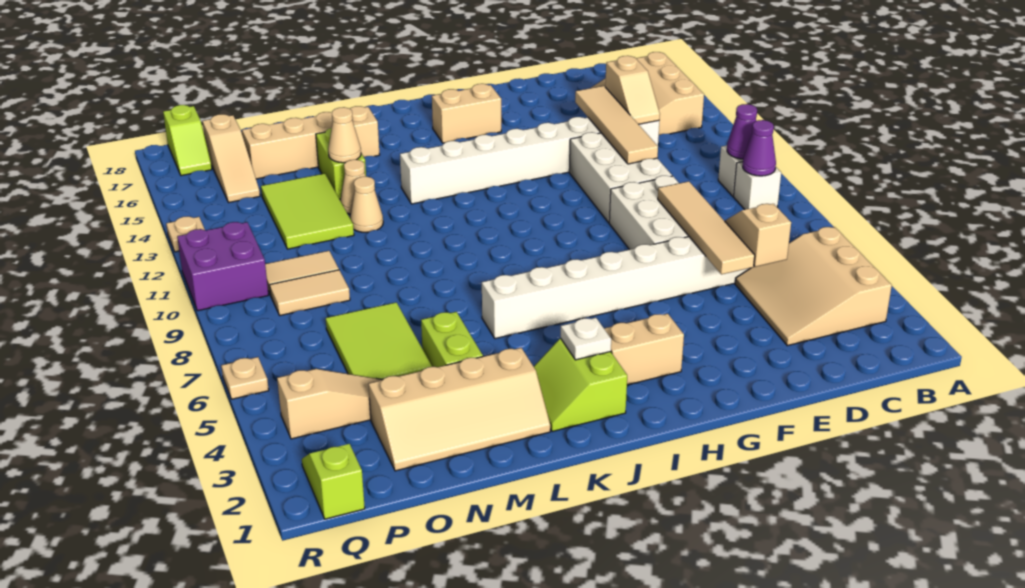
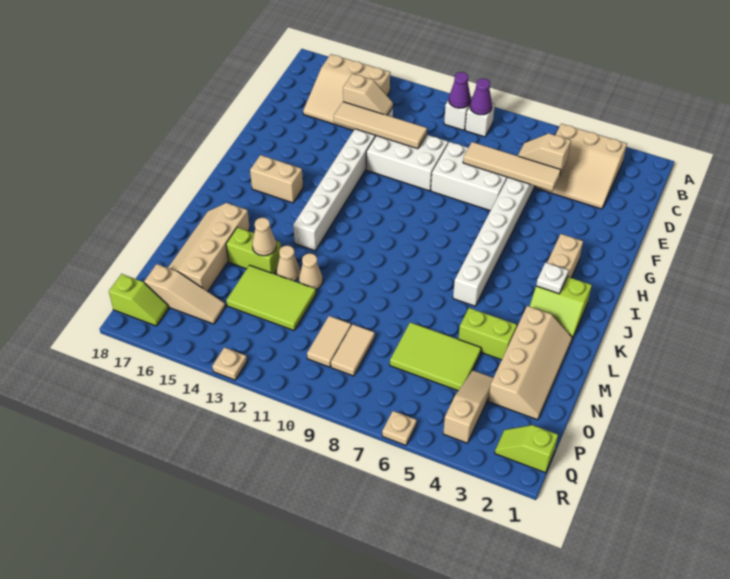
tan 1x2 brick [432,84,501,143] -> tan 1x2 brick turned to [250,155,303,203]
purple 2x2 brick [177,222,268,311] -> none

